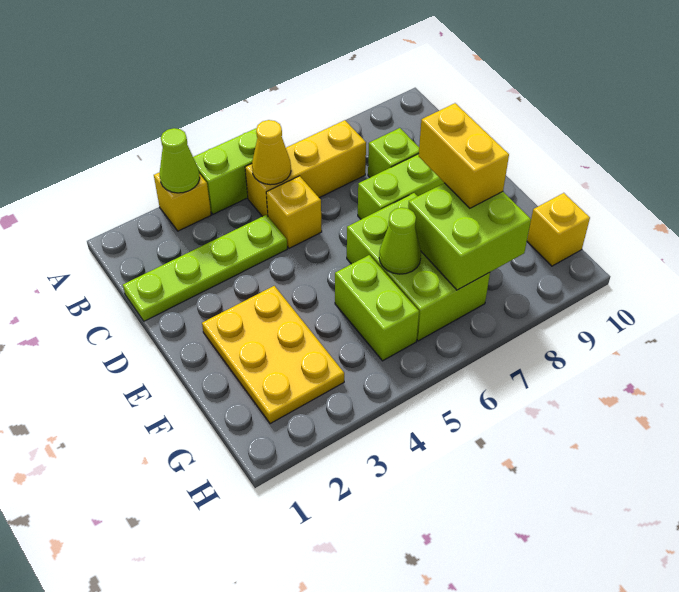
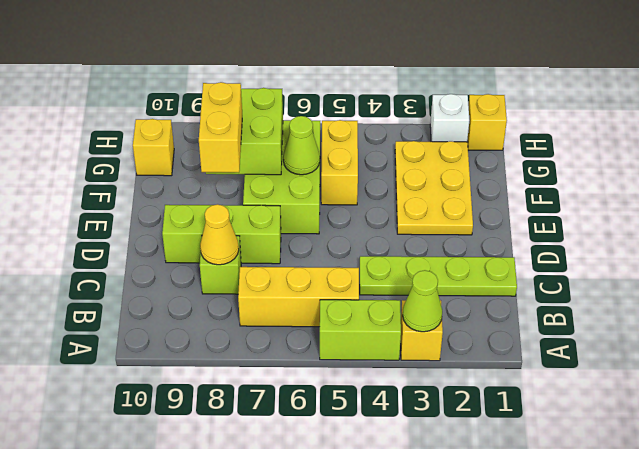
yellow 1x1 cone [252,120,291,185] -> yellow 1x1 cone moved to [200,204,239,265]
yellow 1x1 brick [266,176,322,248] -> yellow 1x1 brick moved to [467,94,507,150]
lime 1x2 brick [335,255,419,361] -> yellow 1x2 brick [321,120,358,205]
none -> white 1x1 brick [430,94,469,142]

